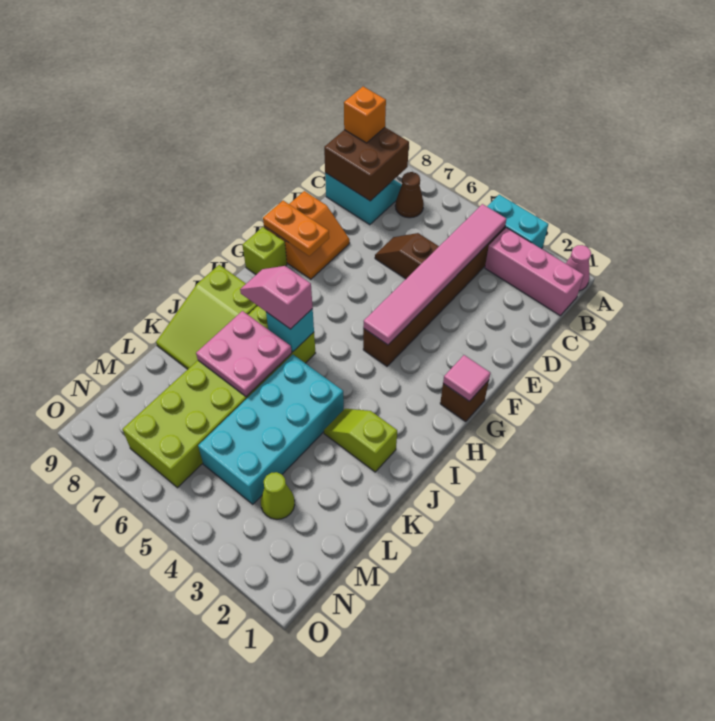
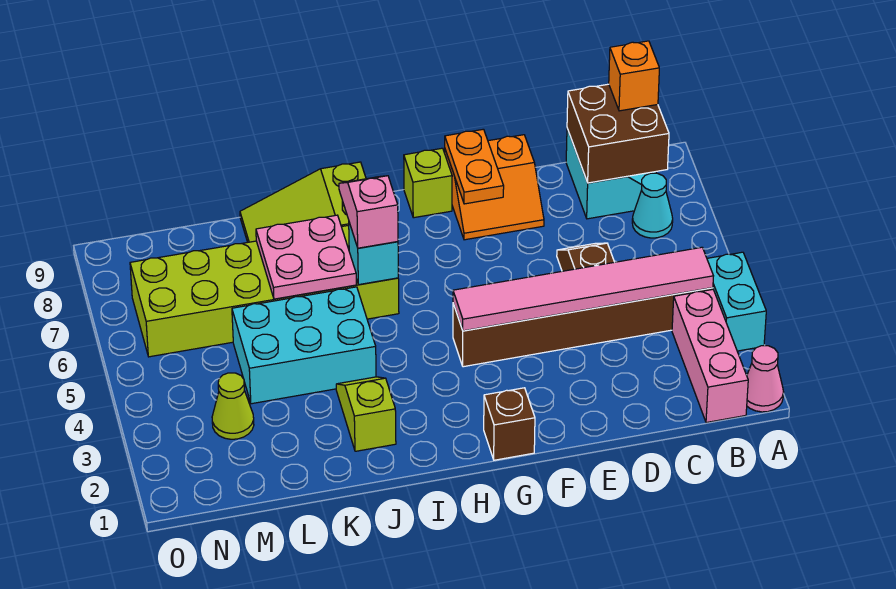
brown 1x1 cone [395,172,424,218] -> cyan 1x1 cone [632,173,673,238]
pink 1x1 tile [443,355,490,401] -> none
cyan 2x4 brick [198,355,344,504] -> cyan 2x3 brick [232,287,376,404]

